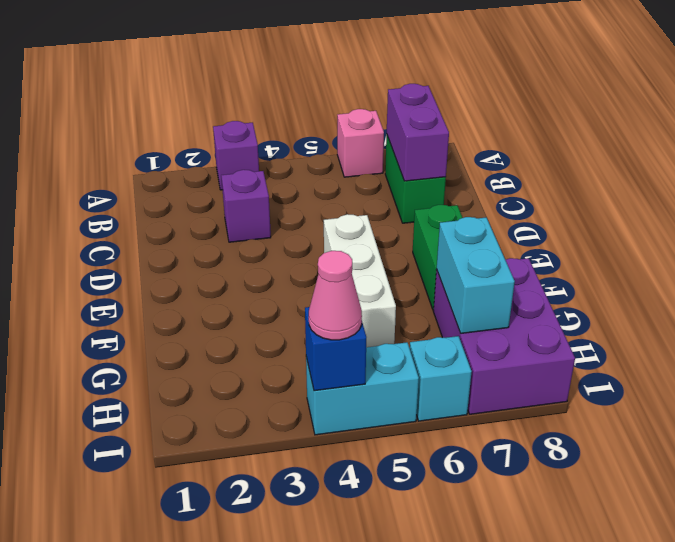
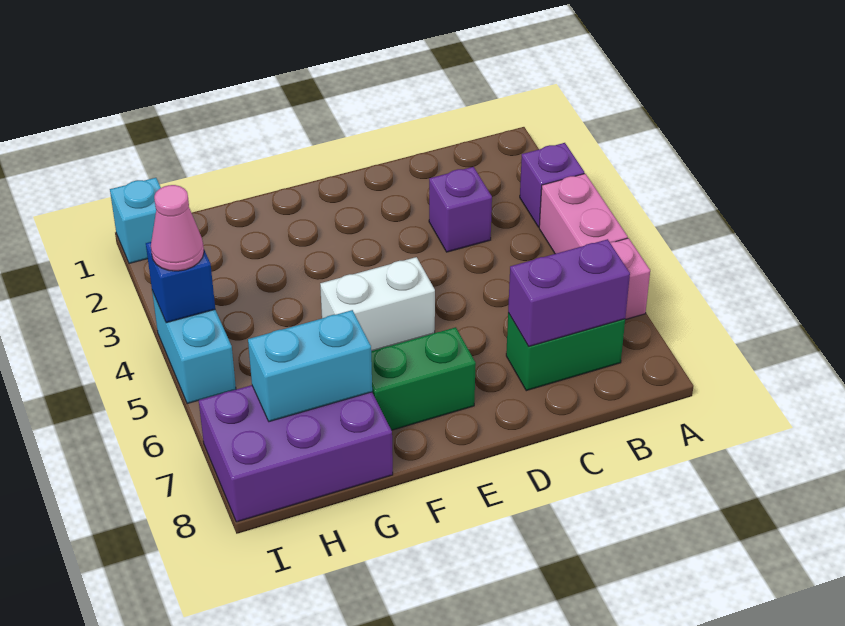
none -> pink 1x2 brick [539,174,628,254]
white 1x3 brick [324,214,396,347] -> white 1x2 brick [320,257,435,351]
cyan 1x1 brick [410,336,472,421] -> cyan 1x1 brick moved to [110,178,161,263]

